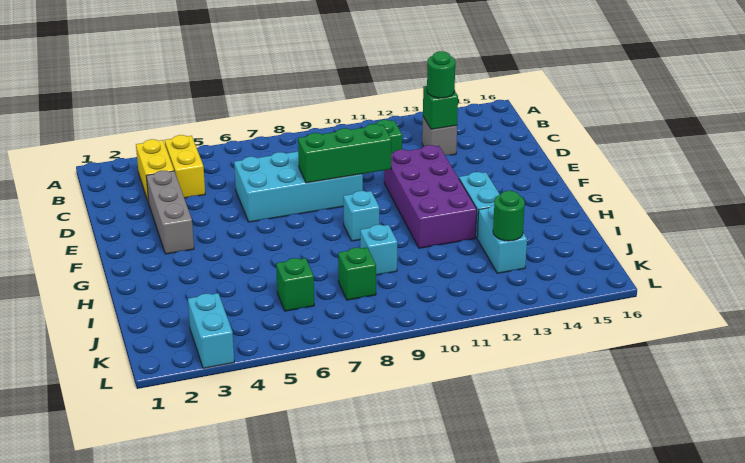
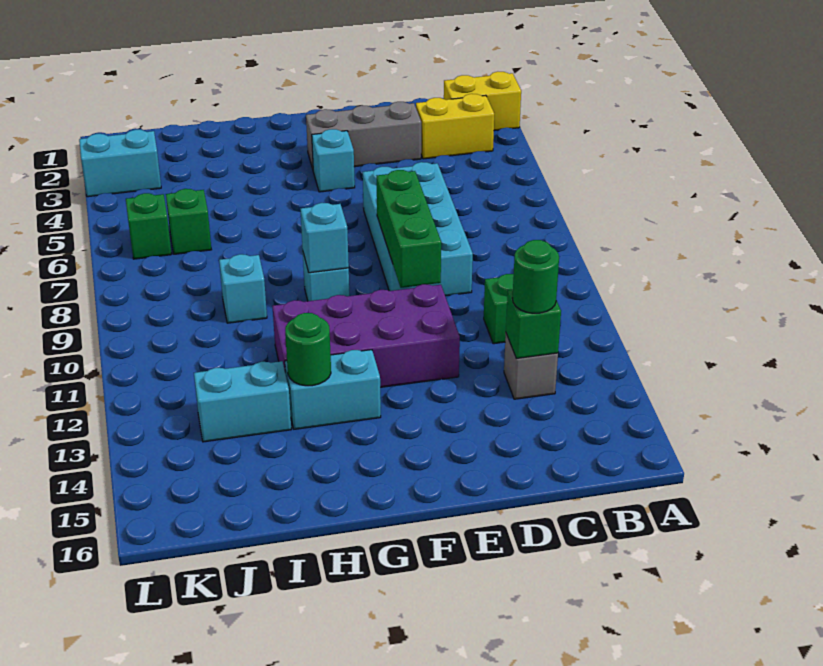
yellow 1x2 brick [165,135,205,198] -> yellow 1x2 brick moved to [444,72,521,131]
none -> cyan 1x1 brick [312,129,355,192]
none -> cyan 1x1 brick [301,203,349,273]
green 1x1 brick [338,248,376,300] -> green 1x1 brick moved to [126,193,171,259]
green 1x1 round brick [493,191,525,241] -> green 1x1 round brick moved to [285,313,331,386]

